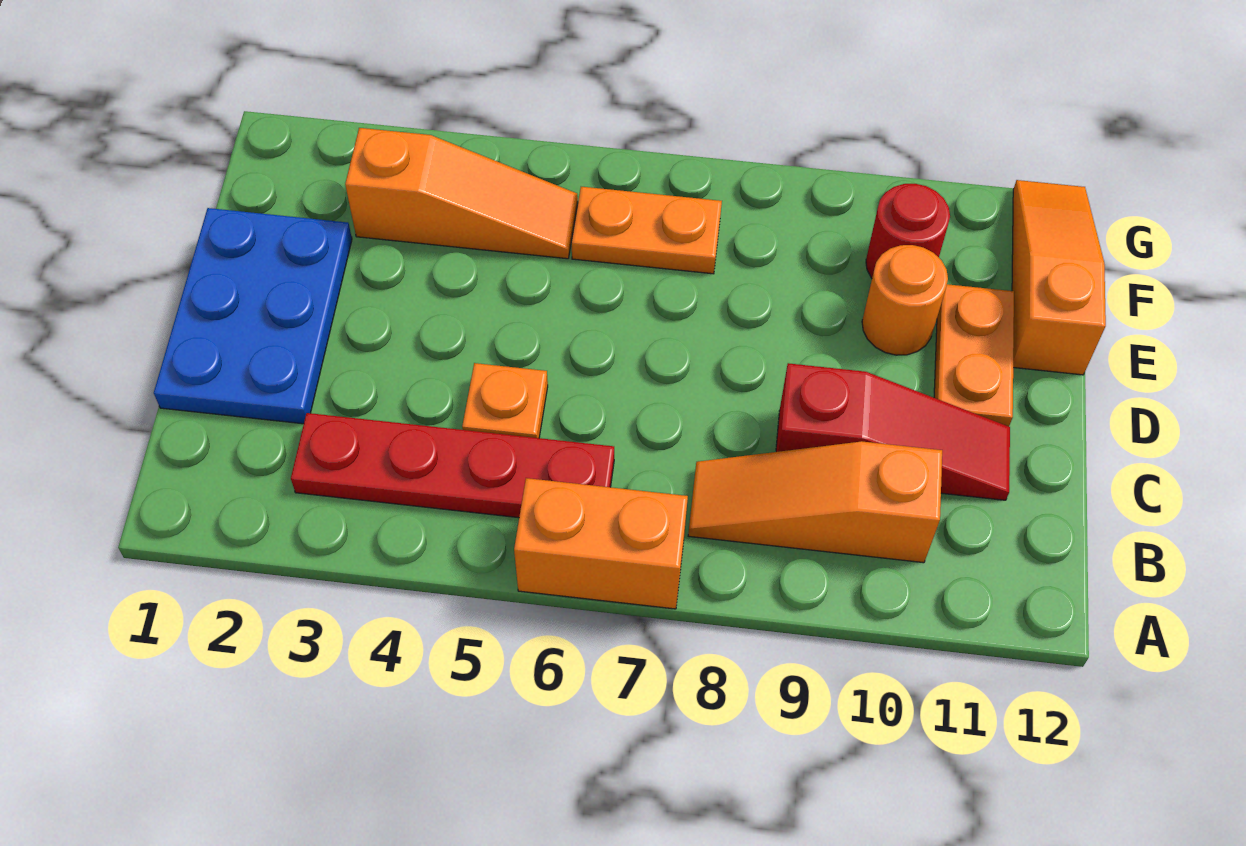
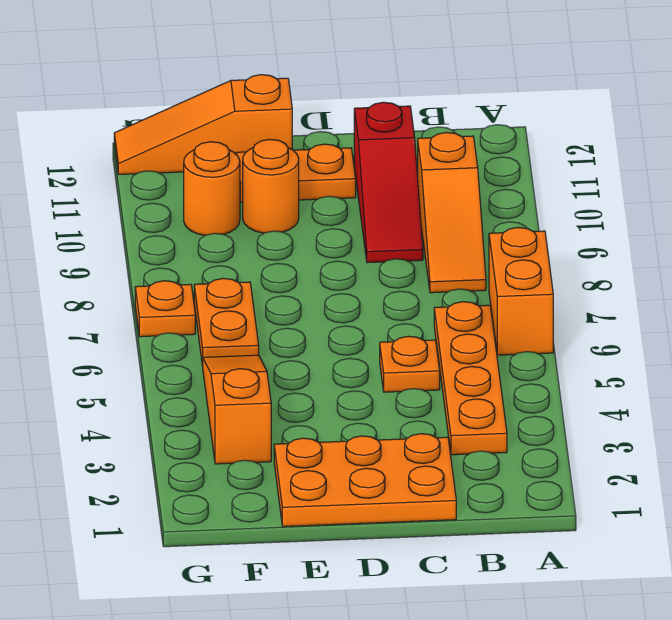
red 1x4 plate [291,413,614,518] -> orange 1x4 plate [434,302,507,455]
blue 2x3 plate [154,208,352,424] -> orange 2x3 plate [274,434,456,526]
red 1x3 slope [776,363,1010,500] -> red 1x3 slope turned to [354,102,423,263]
red 1x1 round brick [866,184,950,278] -> orange 1x1 round brick [184,142,240,235]
none -> orange 1x1 plate [135,281,195,337]

